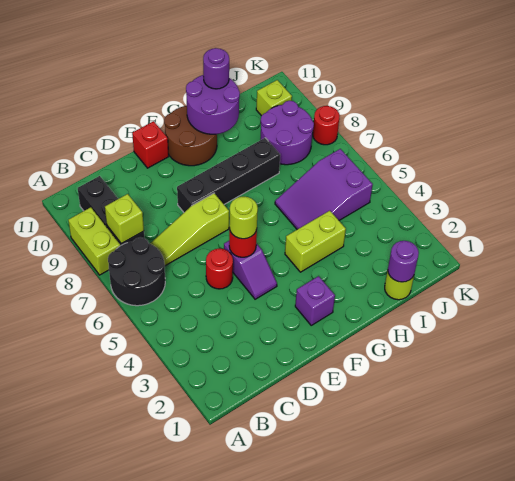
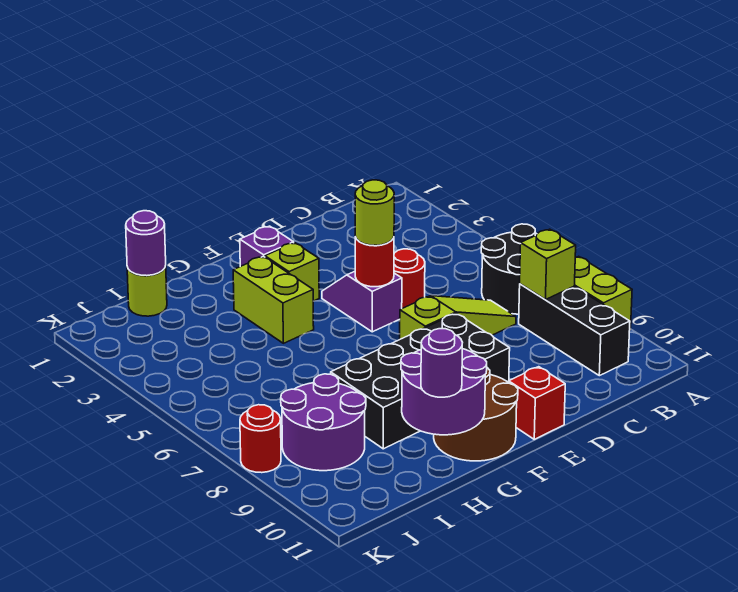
black 1x4 brick [177,138,280,212] -> black 2x4 brick [331,313,510,449]
lime 1x2 brick [285,211,346,272] -> lime 1x2 brick turned to [233,256,314,343]
purple 2x3 slope [275,149,373,229] -> none
lime 1x1 brick [256,80,292,116] -> lime 1x1 brick moved to [265,243,319,301]

